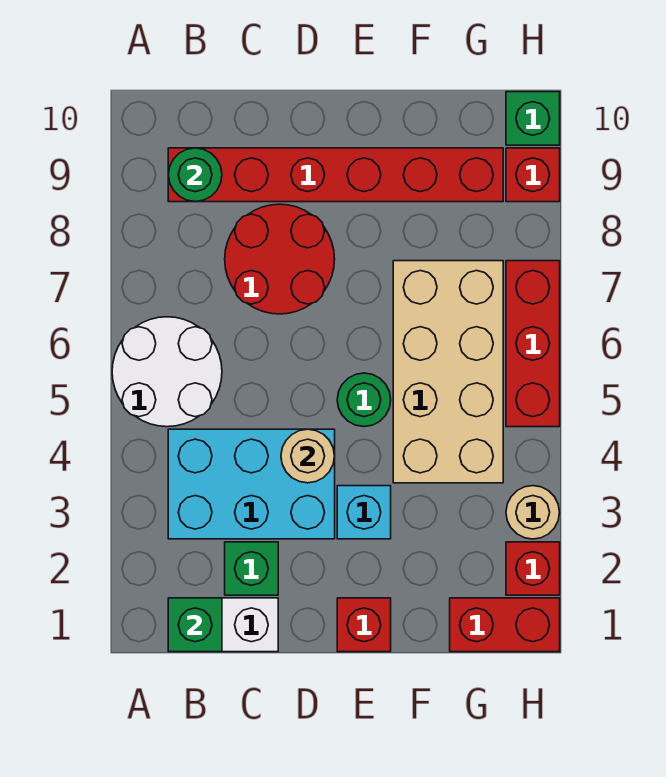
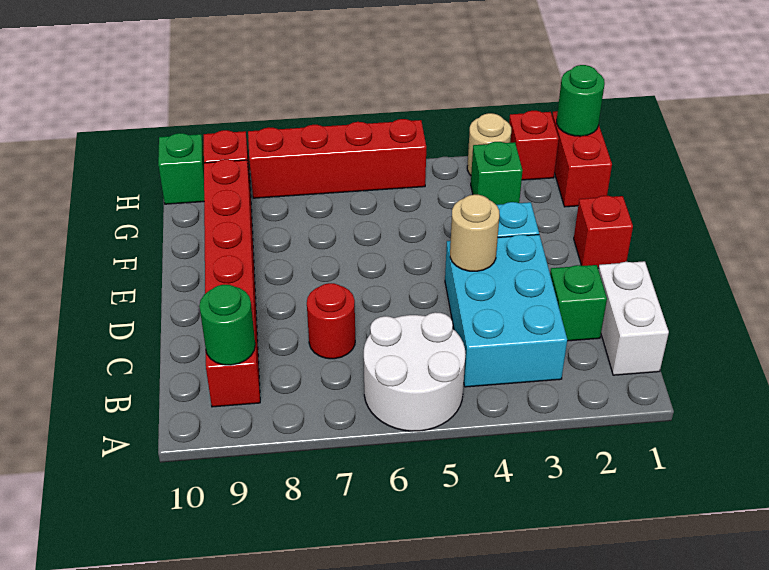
green 1x1 brick [168,598,222,652] -> green 1x1 brick moved to [471,142,523,205]
red 2x2 round brick [225,204,335,314] -> red 1x1 round brick [307,283,355,359]
green 1x1 round brick [337,373,391,427] -> green 1x1 round brick moved to [557,65,605,136]
tan 2x4 brick [393,261,503,483] -> none
red 1x3 brick [506,261,560,427] -> red 1x4 brick [248,119,426,198]

